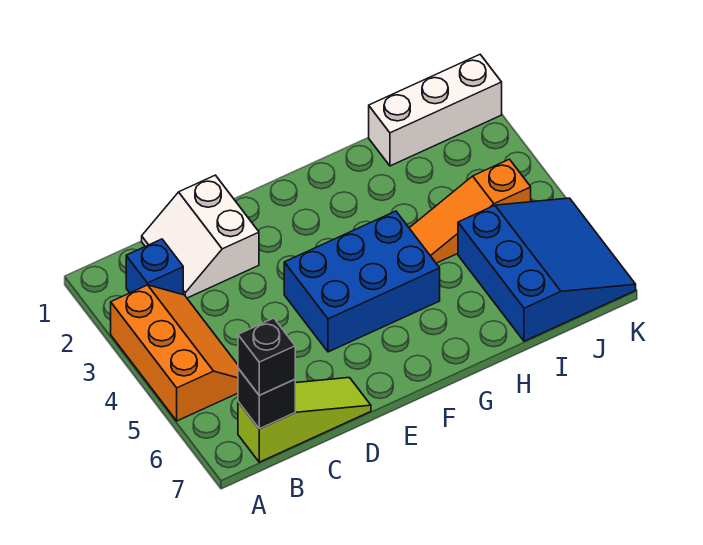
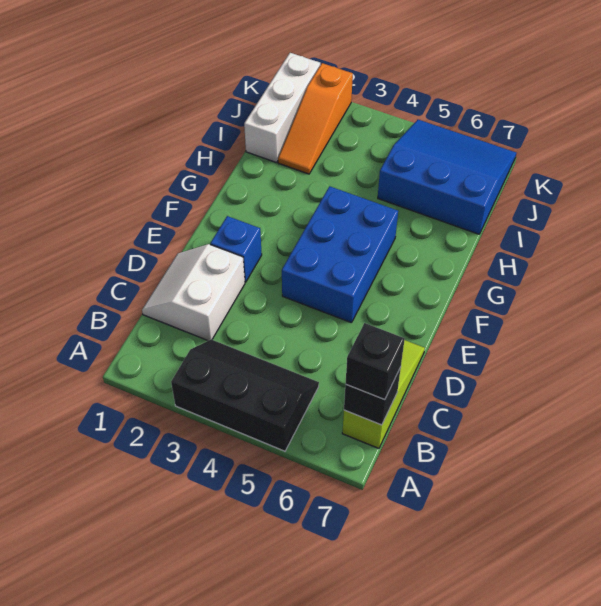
orange 2x3 slope [111,285,238,421] -> black 2x3 slope [171,339,319,451]
blue 1x1 brick [126,239,183,295] -> blue 1x1 brick moved to [210,216,262,282]
white 2x2 slope [142,175,259,298] -> white 2x2 slope turned to [142,244,245,341]
orange 1x3 slope [409,159,531,263] -> orange 1x3 slope moved to [278,63,353,174]

